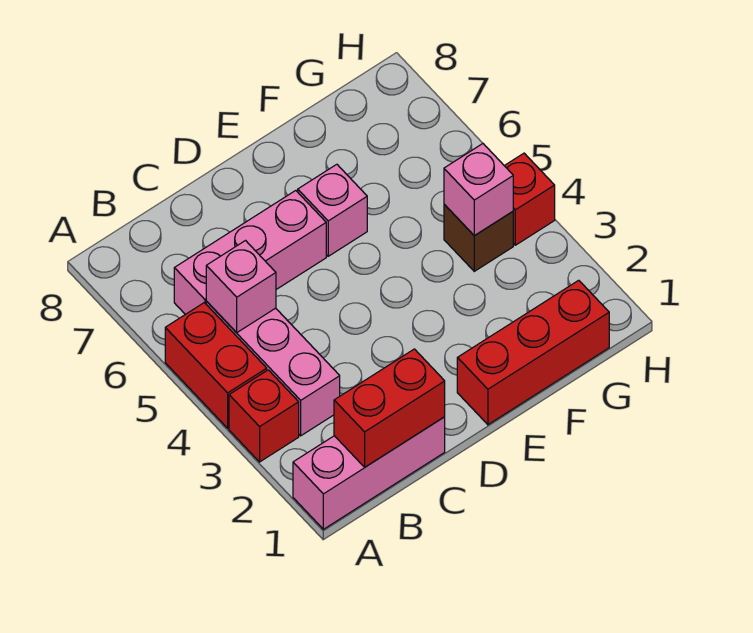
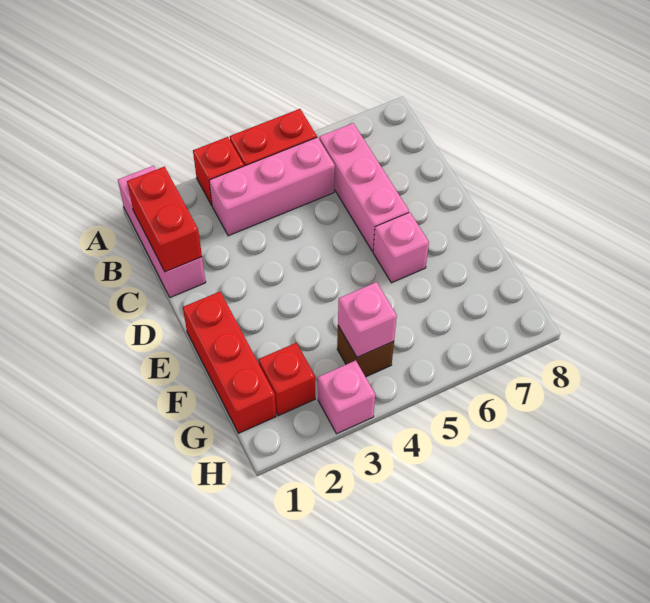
pink 1x1 brick [206,241,276,333] -> pink 1x1 brick moved to [318,360,375,434]
red 1x1 brick [505,153,555,245] -> red 1x1 brick moved to [259,343,315,416]

